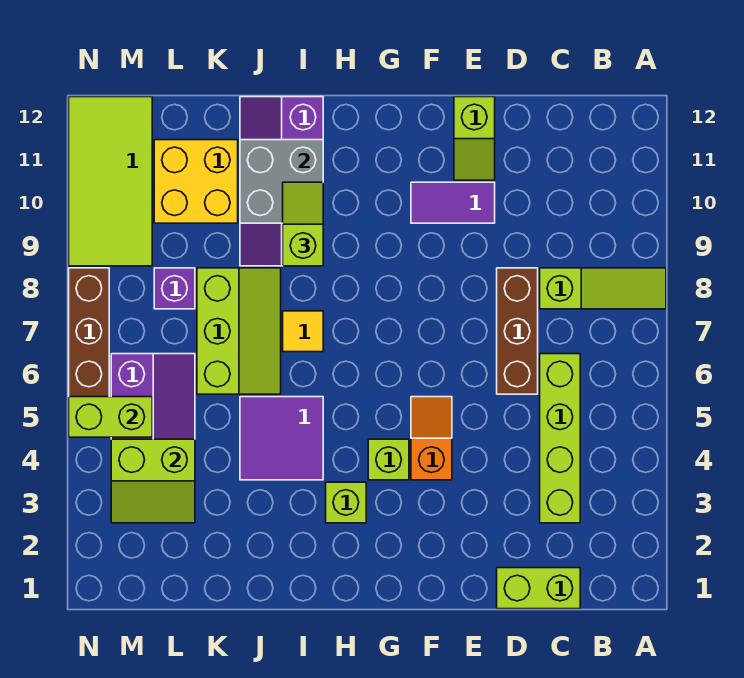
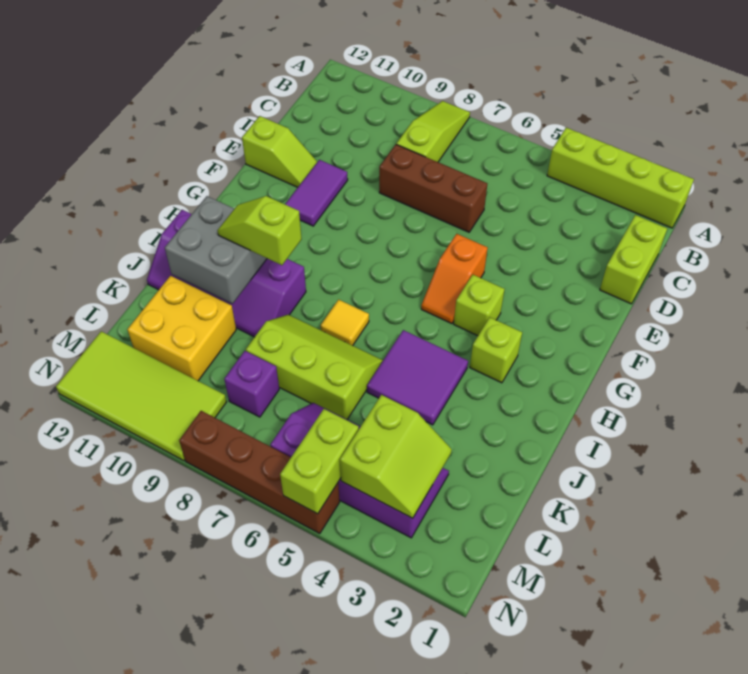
lime 1x4 brick [540,354,580,523] -> lime 1x4 brick moved to [547,128,694,228]
orange 1x2 slope [411,397,452,480] -> orange 1x2 slope turned to [421,234,488,324]

